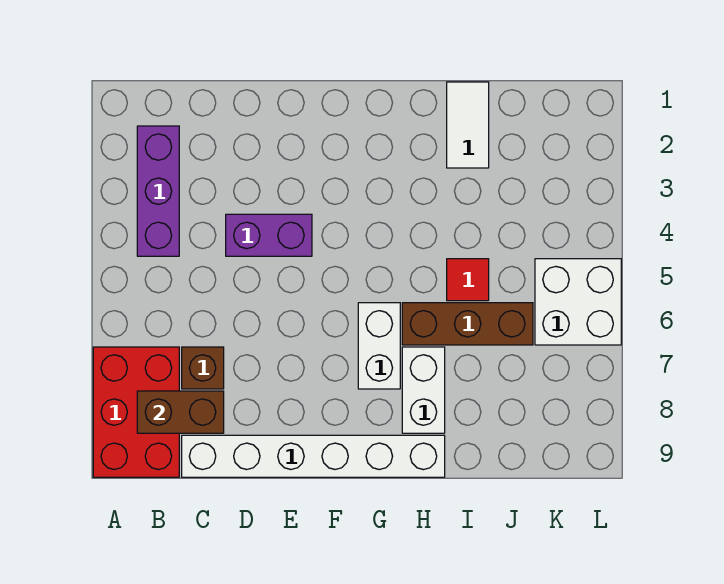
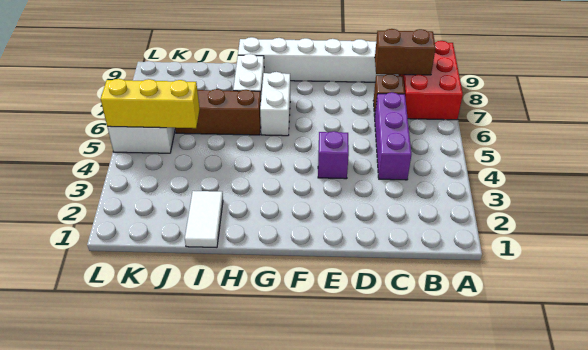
purple 1x3 brick [137,126,179,256] -> purple 1x3 brick moved to [375,92,411,180]
purple 1x2 brick [226,214,312,256] -> purple 1x1 brick [318,131,349,179]
red 1x1 tile [447,259,489,301] -> none
none -> yellow 1x3 brick [101,79,200,128]

